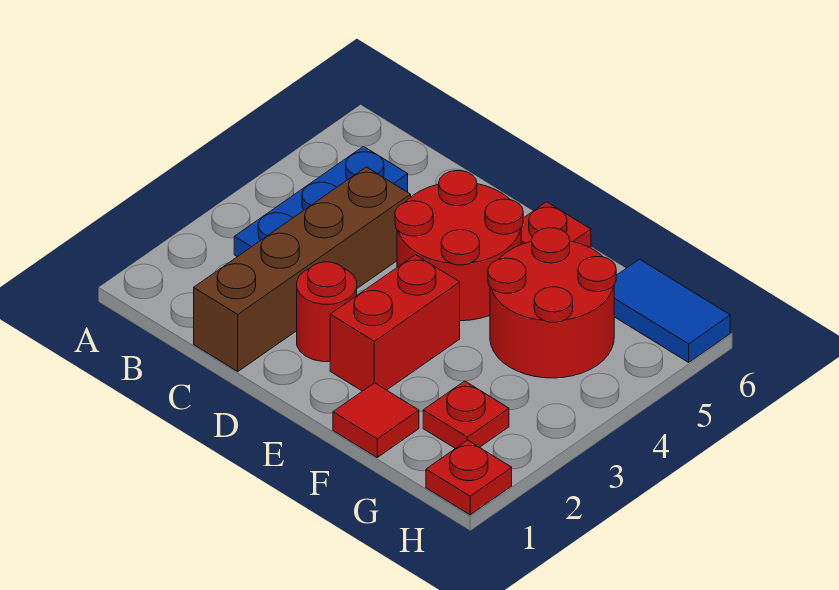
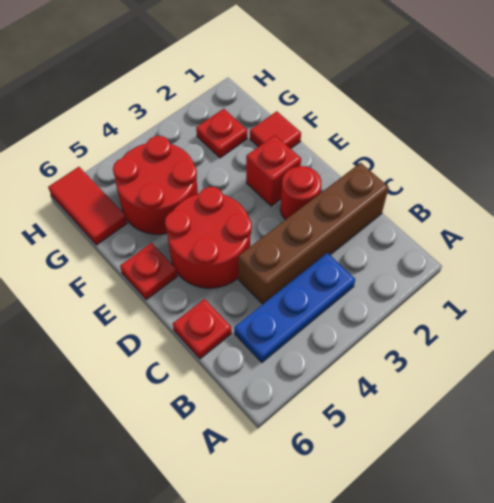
red 1x2 brick [330,255,460,391] -> red 1x1 brick [246,135,301,206]
blue 1x2 tile [614,259,730,362] -> red 1x2 tile [48,167,127,245]
red 1x1 plate [426,440,512,515] -> red 1x1 plate moved to [173,299,232,359]

